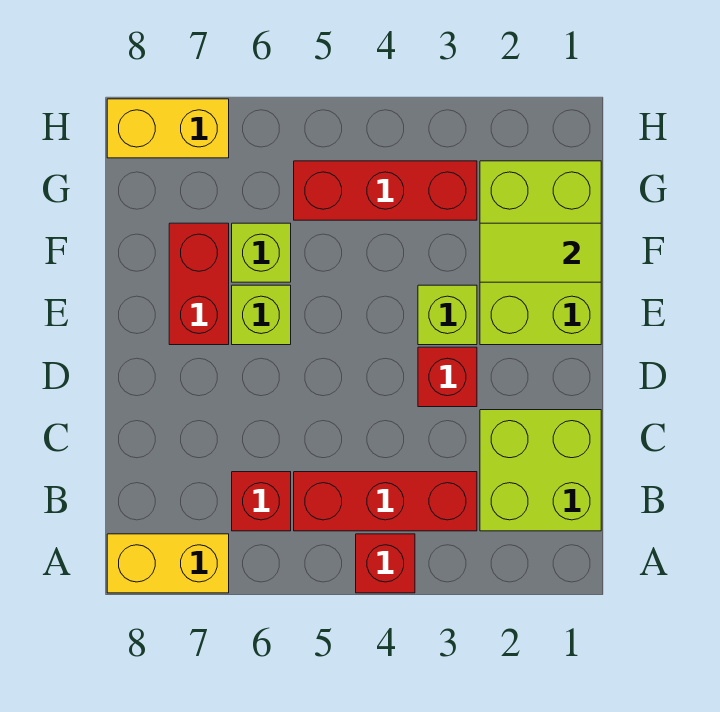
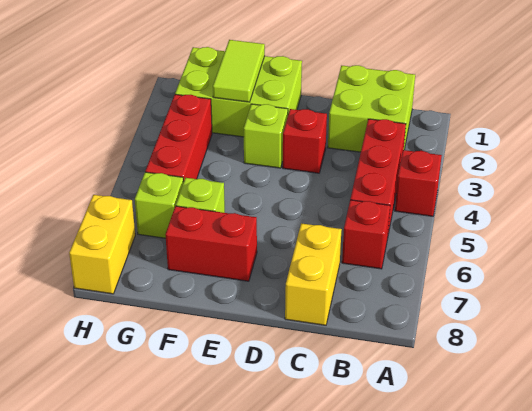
yellow 1x2 brick [107,534,229,593] -> yellow 1x2 brick moved to [285,223,342,325]
lime 1x1 brick [232,285,291,345] -> lime 1x1 brick moved to [135,172,184,238]

